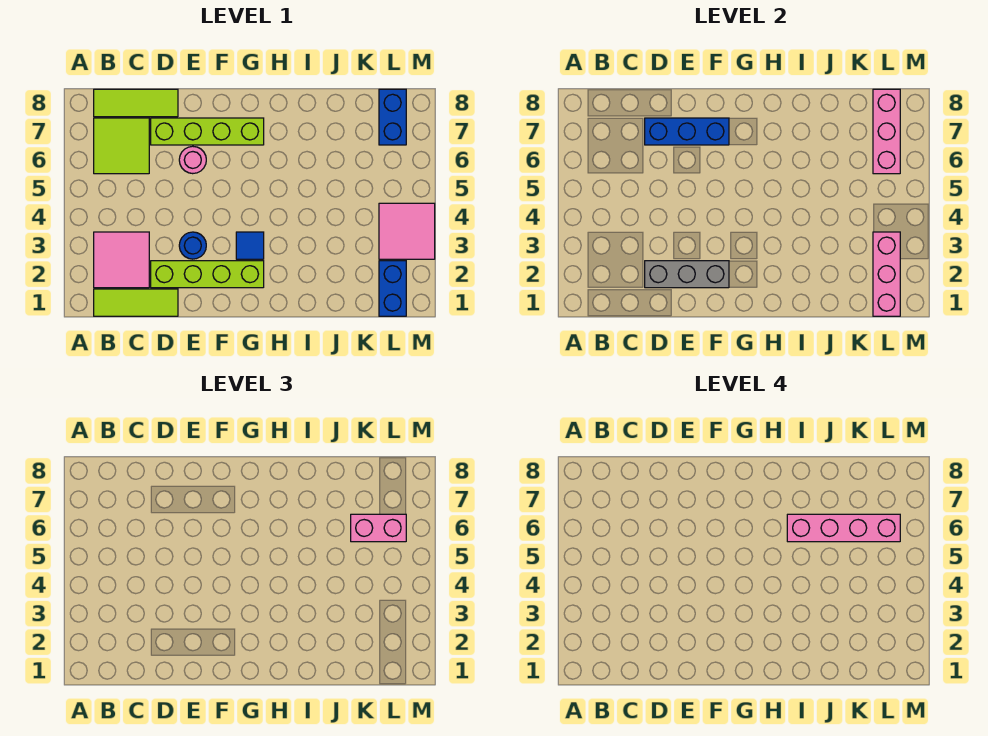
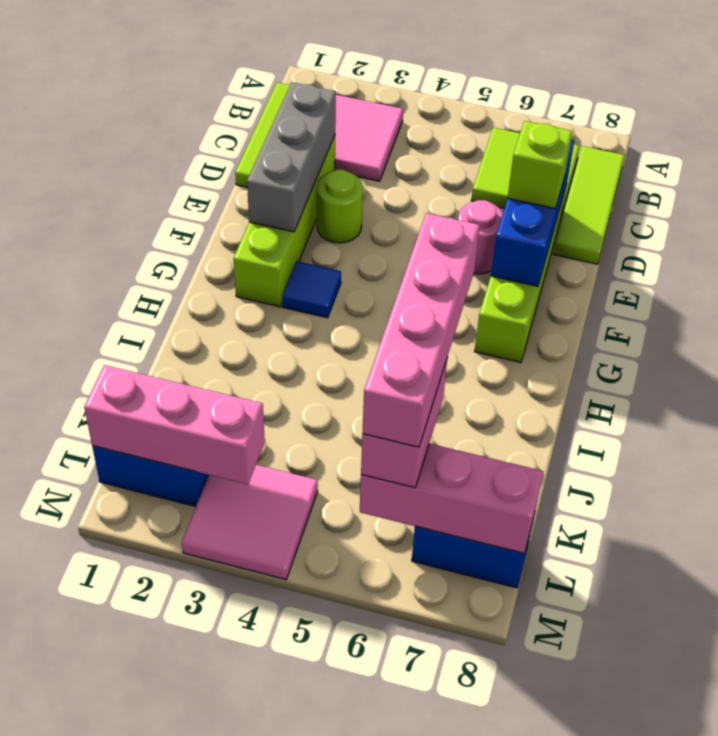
blue 1x1 round brick [179,232,206,259] -> lime 1x1 round brick [317,170,363,243]
none -> lime 1x1 brick [508,121,573,209]

